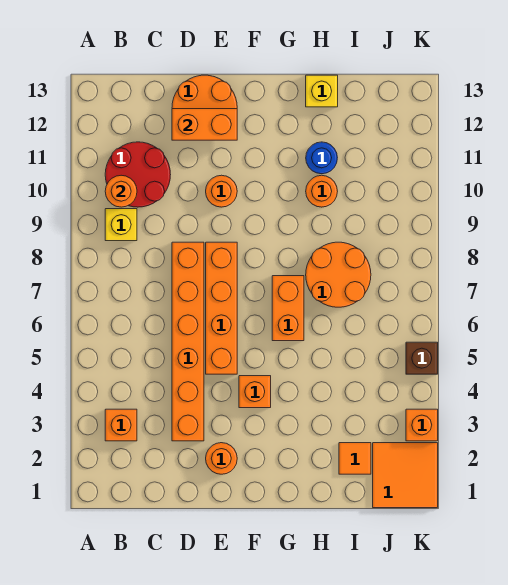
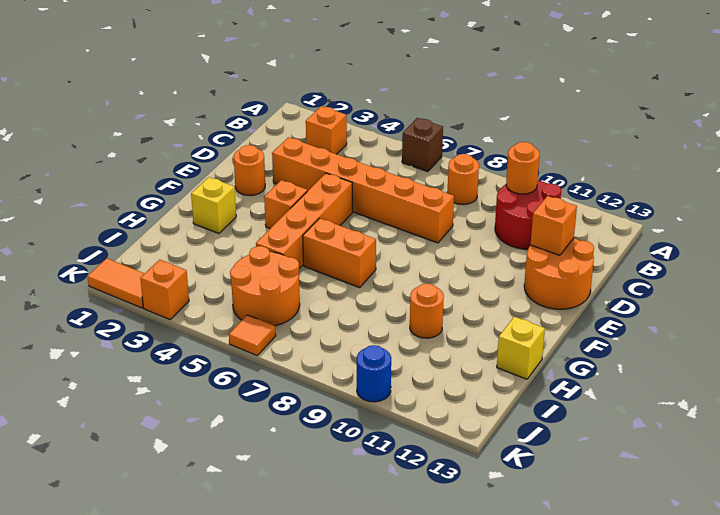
yellow 1x1 brick [105,209,137,241] -> yellow 1x1 brick moved to [191,177,236,233]
orange 1x2 brick [172,109,237,140] -> orange 1x1 brick [531,196,577,255]
orange 1x4 brick [206,242,237,374] -> orange 1x4 brick turned to [256,173,352,269]
orange 1x1 round brick [206,175,237,207] -> orange 1x1 round brick moved to [447,154,479,205]
orange 2x2 round brick [306,242,371,307] -> orange 2x2 round brick moved to [230,246,300,326]
blue 1x1 round brick [306,142,337,174] -> blue 1x1 round brick moved to [357,345,391,402]
orange 1x1 tile [339,443,371,474] -> orange 1x1 tile moved to [229,315,276,355]
orange 2x2 tile [373,443,438,508] -> orange 1x2 tile [87,258,145,308]
brown 1x1 brick [406,342,438,374] -> brown 1x1 brick moved to [402,118,443,172]

